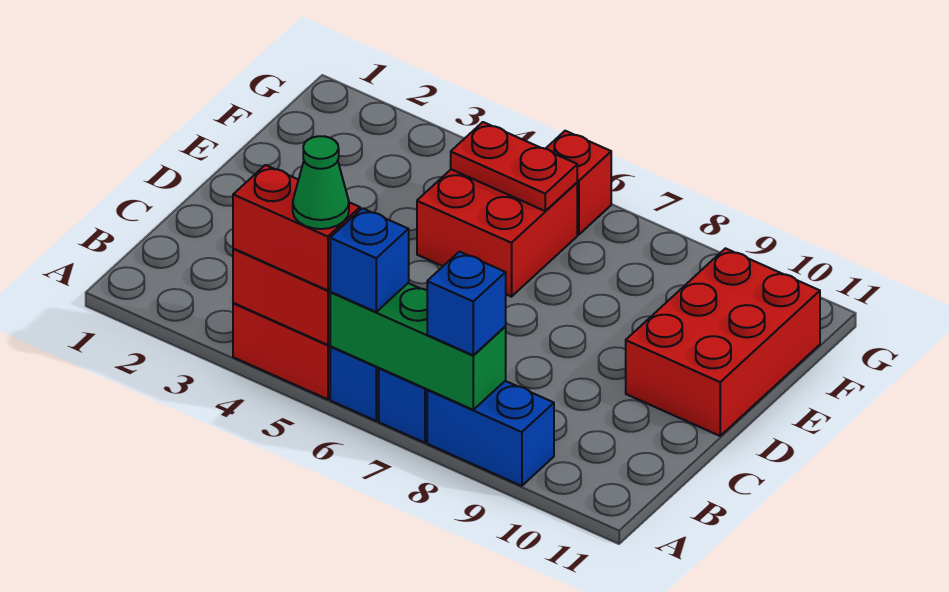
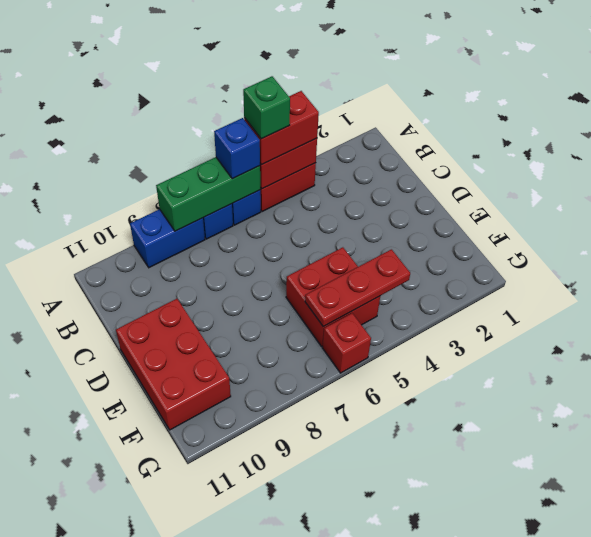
green 1x1 cone [293,136,349,229] -> green 1x1 brick [243,76,290,139]
blue 1x1 brick [427,252,506,355] -> none
red 1x2 plate [451,122,577,211] -> red 1x3 plate [305,249,410,327]

